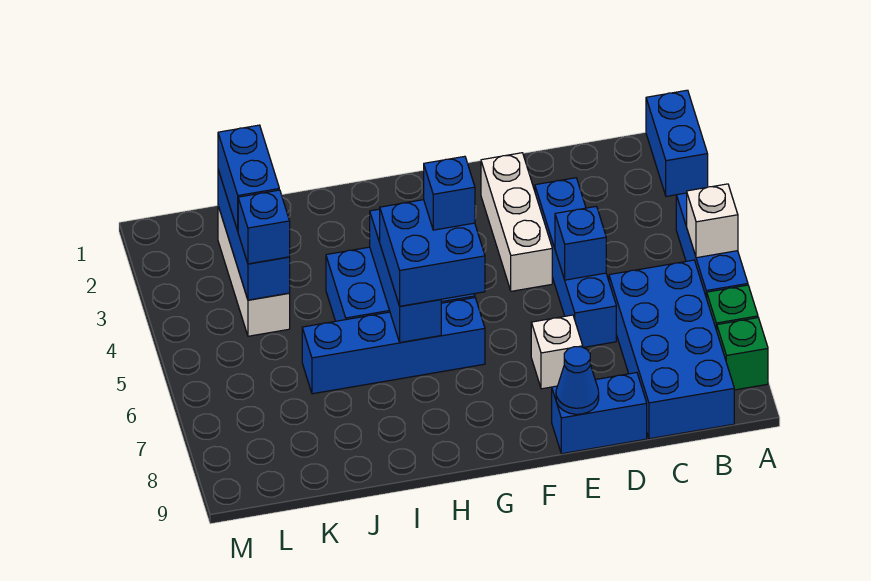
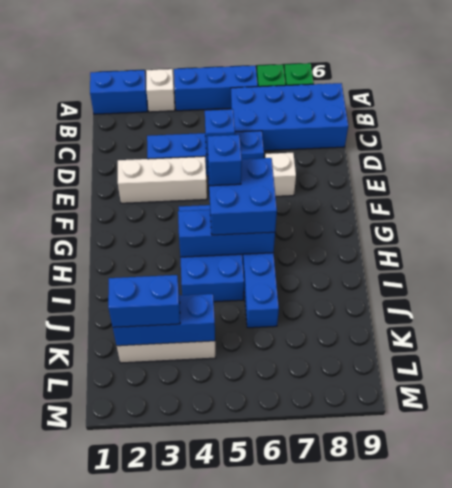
white 1x1 brick [687,184,738,258] -> white 1x1 brick moved to [146,69,175,112]
blue 1x2 brick [552,373,647,454] -> none
blue 1x1 cone [556,347,599,414] -> none
blue 1x1 brick [238,190,290,264] -> none

